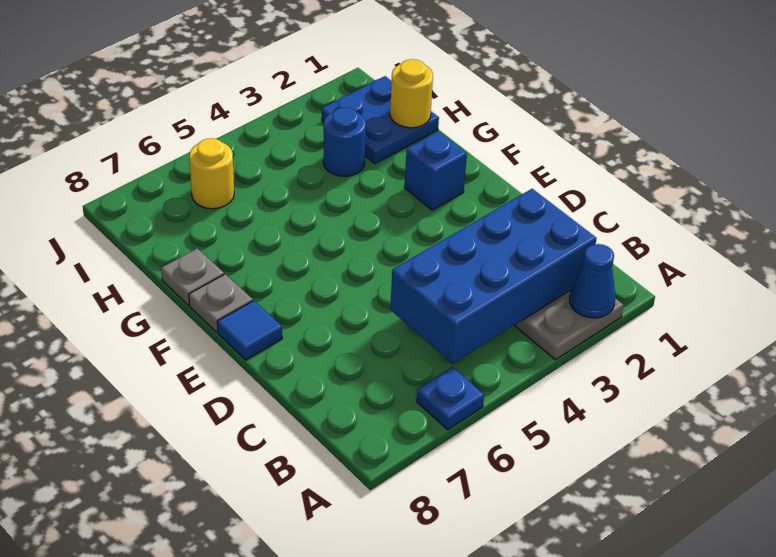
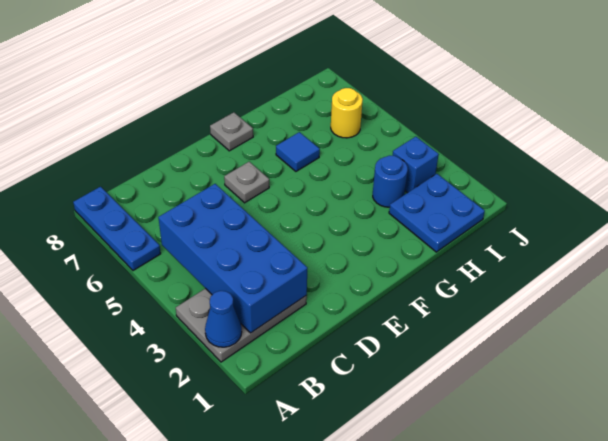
blue 1x1 plate [416,367,484,429] -> blue 1x3 plate [73,187,161,271]
blue 1x1 tile [217,301,282,360] -> blue 1x1 tile moved to [276,132,320,171]
blue 1x1 brick [405,131,467,210] -> blue 1x1 brick moved to [393,137,439,193]
grey 1x1 plate [161,248,224,305] -> grey 1x1 plate moved to [224,162,269,203]
yellow 1x1 round brick [390,59,433,128] -> none

